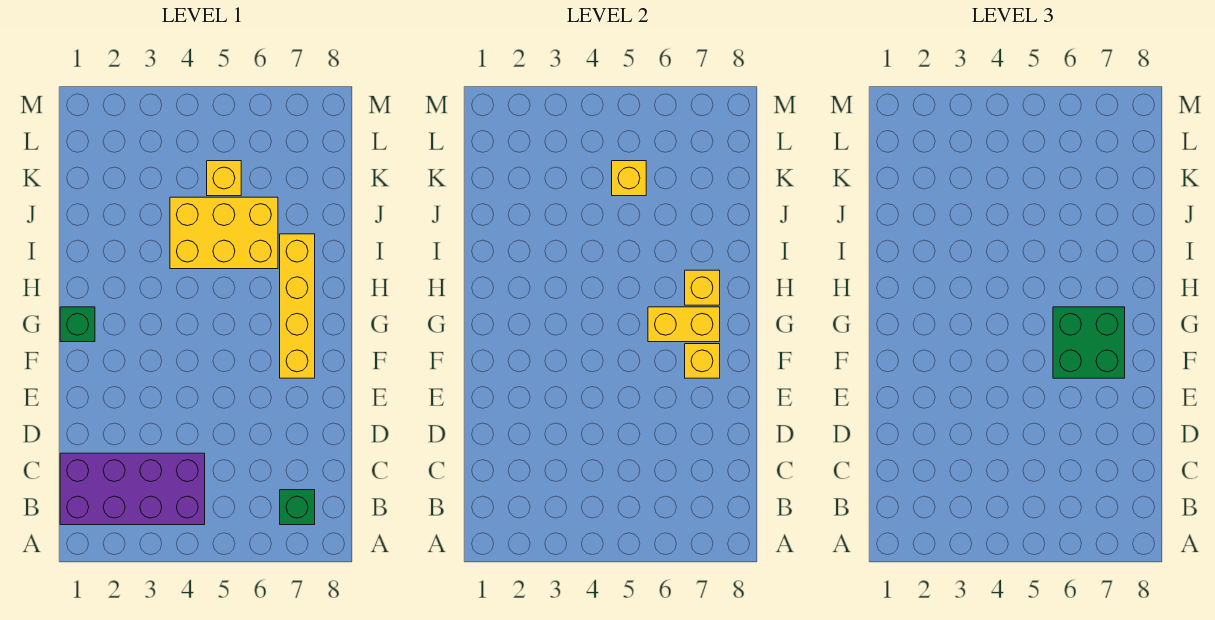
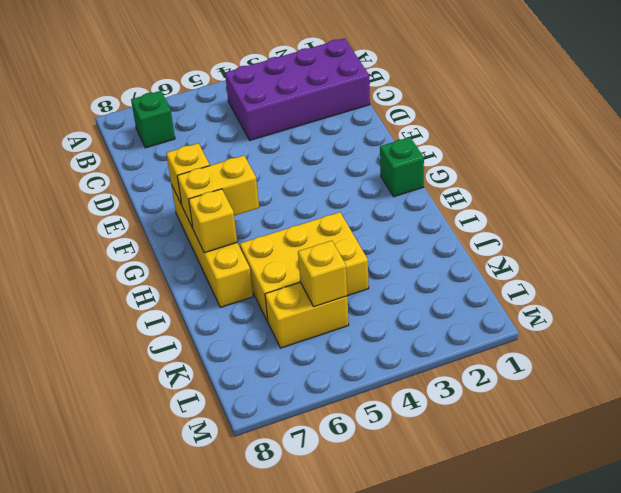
green 2x2 brick [1053,307,1125,378] -> none
yellow 1x1 brick [207,161,241,196] -> yellow 1x2 brick [265,282,349,348]

